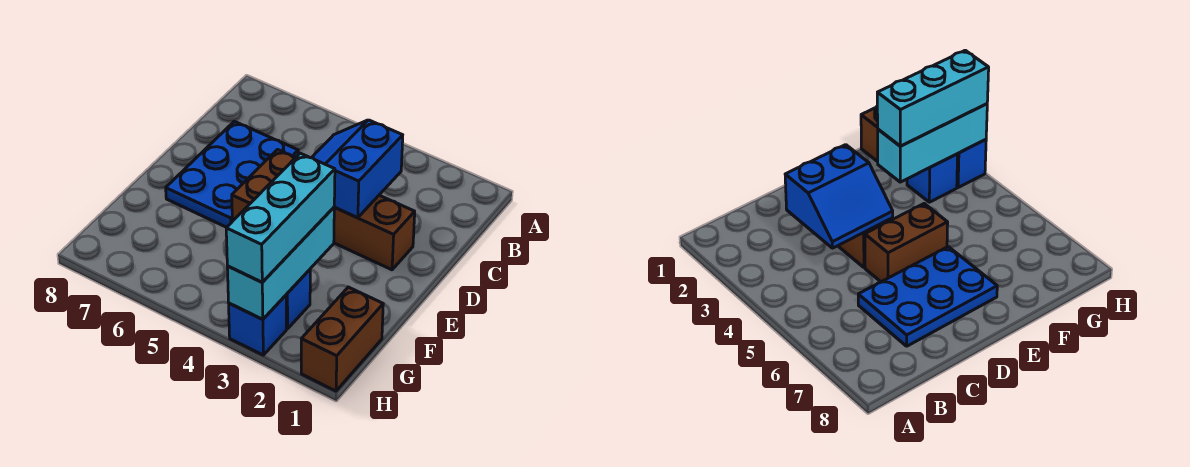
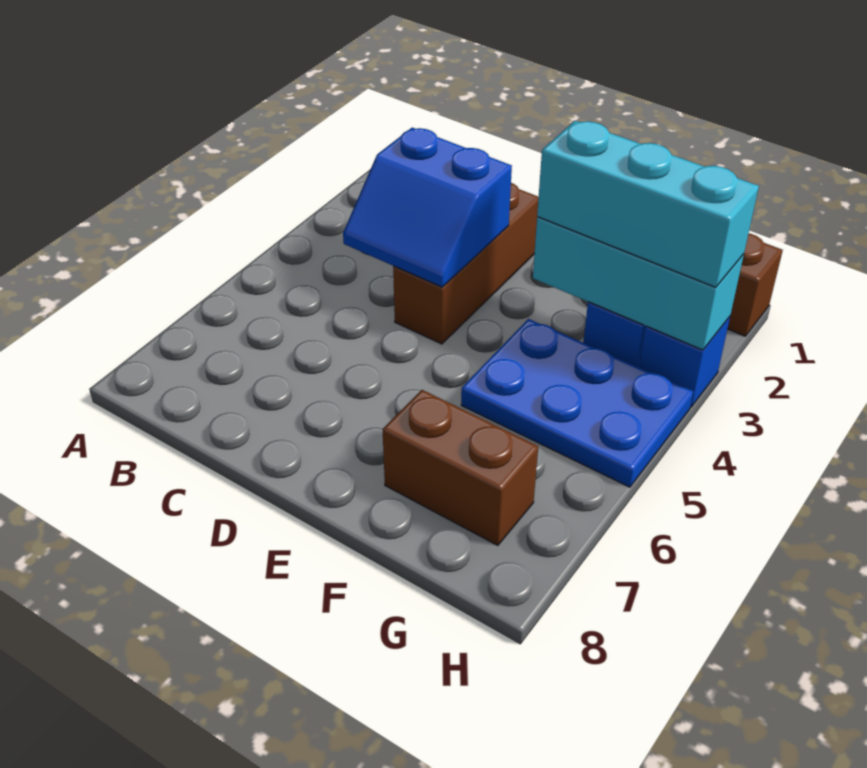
blue 2x3 plate [166,121,298,227] -> blue 2x3 plate moved to [461,319,693,487]
brown 1x2 brick [232,150,295,221] -> brown 1x2 brick moved to [383,390,538,546]

